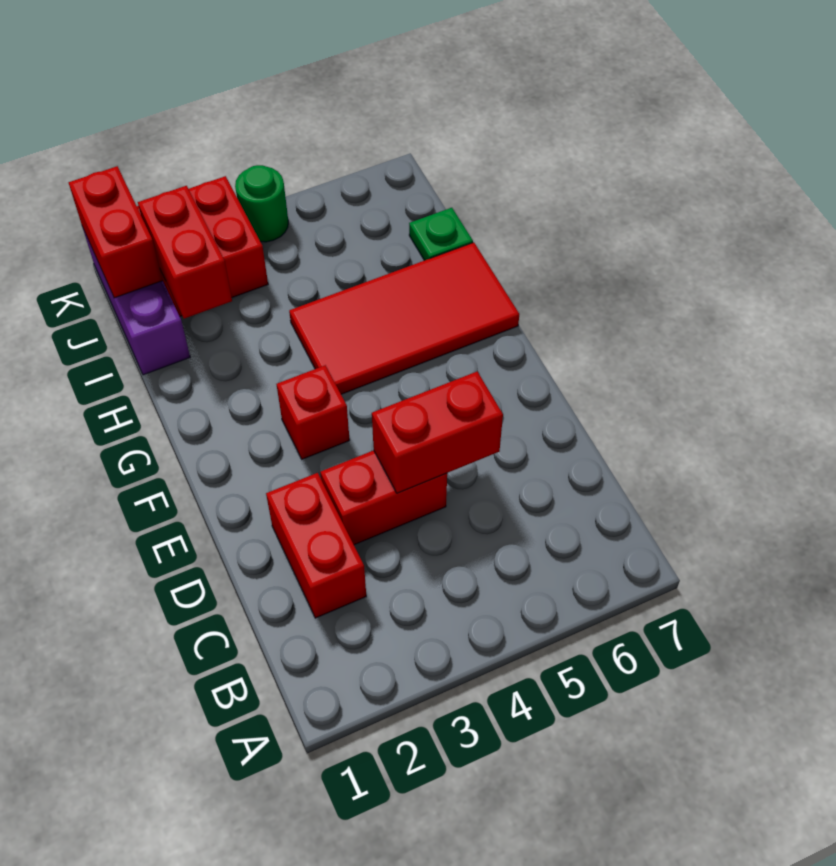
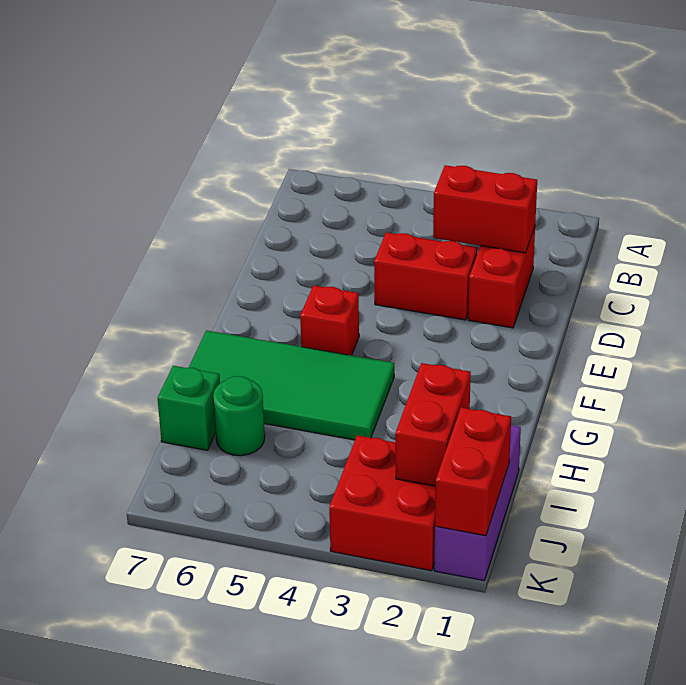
red 1x2 brick [372,371,503,493] -> red 1x2 brick moved to [433,165,537,253]
red 1x1 brick [277,365,350,459] -> red 1x1 brick moved to [300,285,359,355]
red 2x4 tile [289,243,519,394] -> green 2x4 tile [189,330,394,440]
green 1x1 plate [409,208,473,261] -> green 1x1 brick [158,366,220,450]
green 1x1 round brick [235,165,288,242] -> green 1x1 round brick moved to [213,376,265,456]

